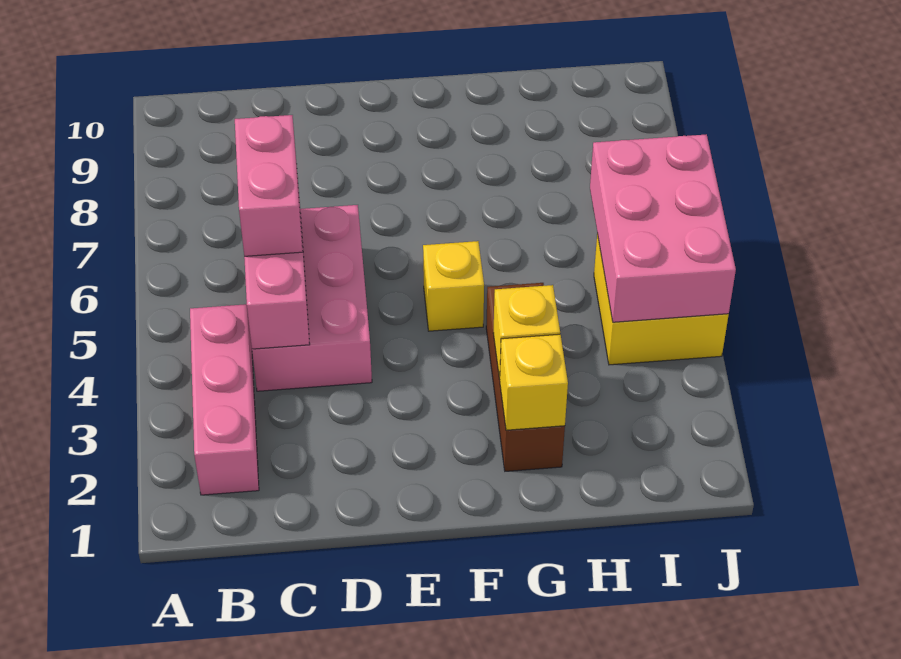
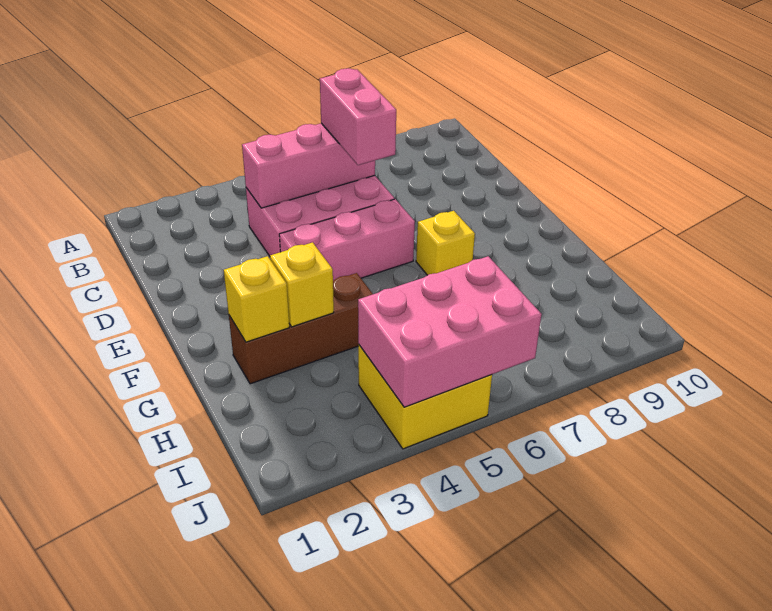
pink 1x3 brick [190,304,259,495] -> pink 1x3 brick moved to [279,199,415,280]
pink 1x2 brick [235,115,303,256] -> pink 1x2 brick turned to [320,68,396,165]
yellow 1x1 brick [423,241,484,331] -> yellow 1x1 brick moved to [416,211,475,275]

